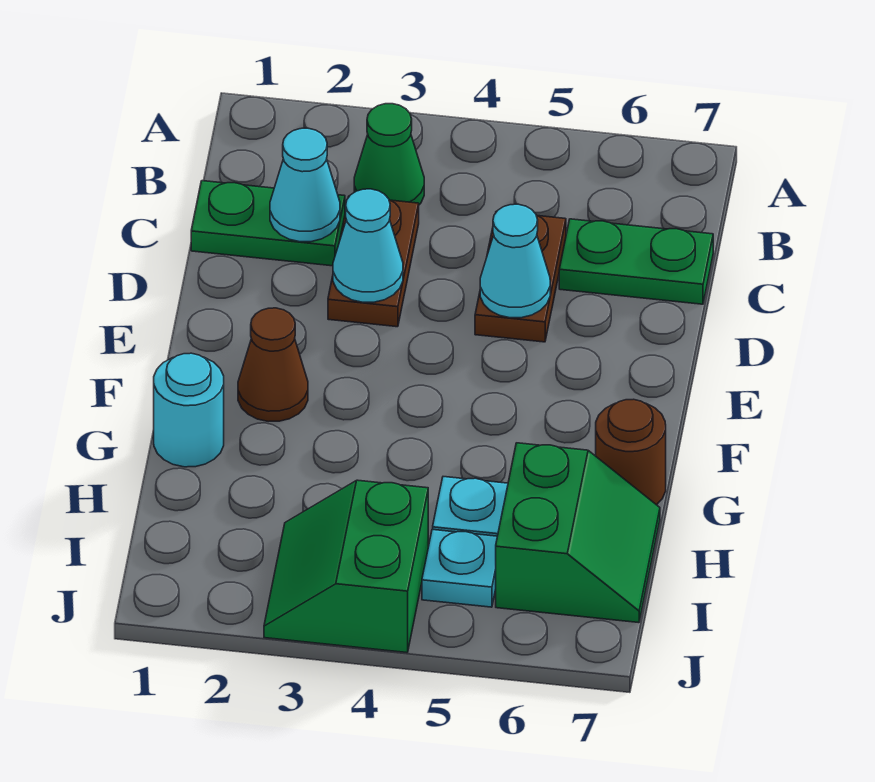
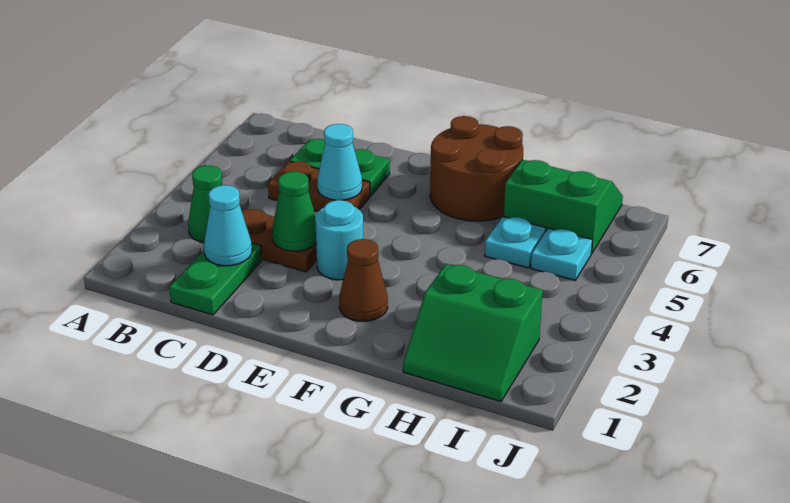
green 1x2 plate [559,219,713,304] -> green 1x2 plate turned to [290,139,390,196]
cyan 1x1 cone [333,189,403,302] -> green 1x1 cone [272,172,316,251]
cyan 1x1 round brick [154,353,224,467] -> cyan 1x1 round brick moved to [315,200,363,280]
brown 1x1 round brick [596,399,666,505] -> brown 2x2 round brick [430,116,523,221]
green 2x2 slope [264,480,428,653] -> green 2x2 slope moved to [403,264,543,402]

